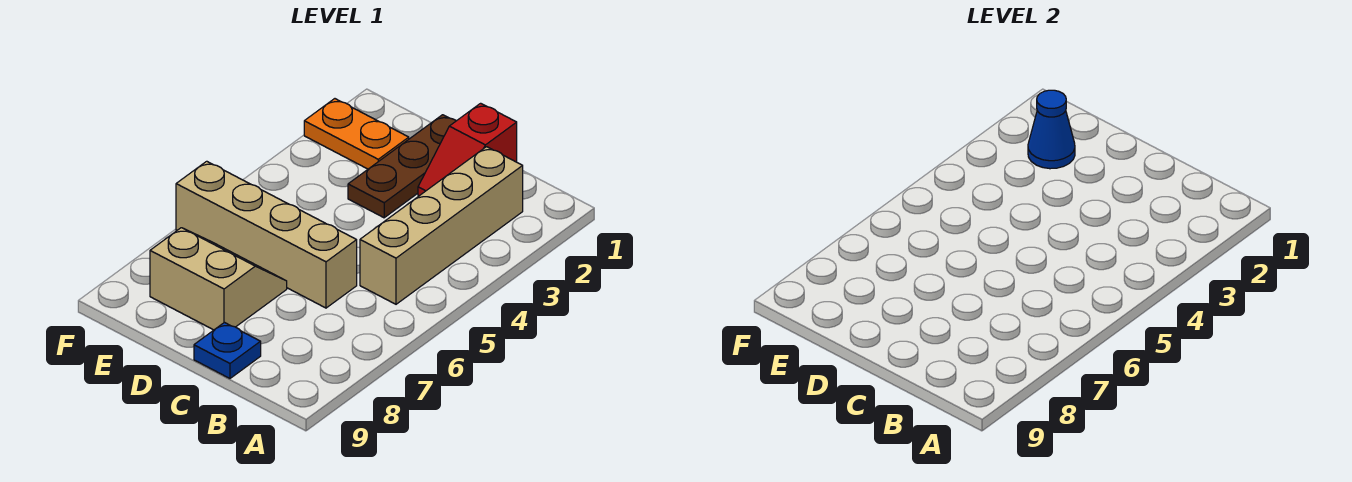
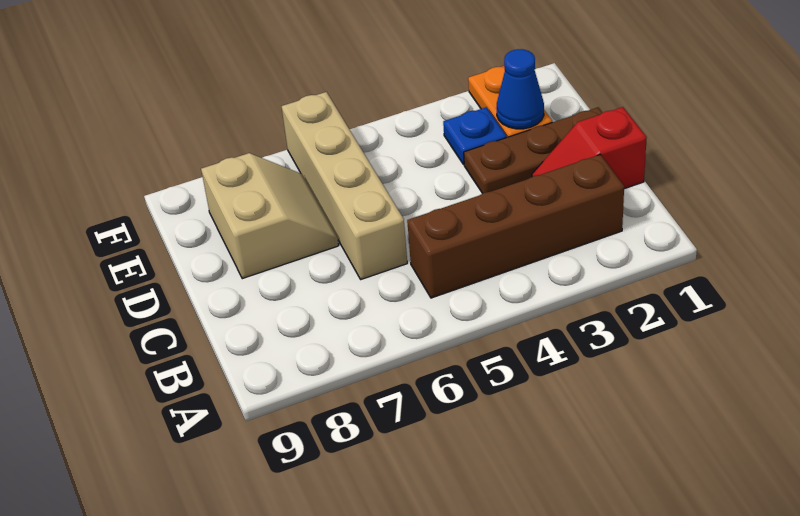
tan 1x4 brick [360,147,523,304] -> brown 1x4 brick [407,155,624,298]
blue 1x1 plate [194,323,261,378] -> blue 1x1 plate moved to [443,107,507,165]

